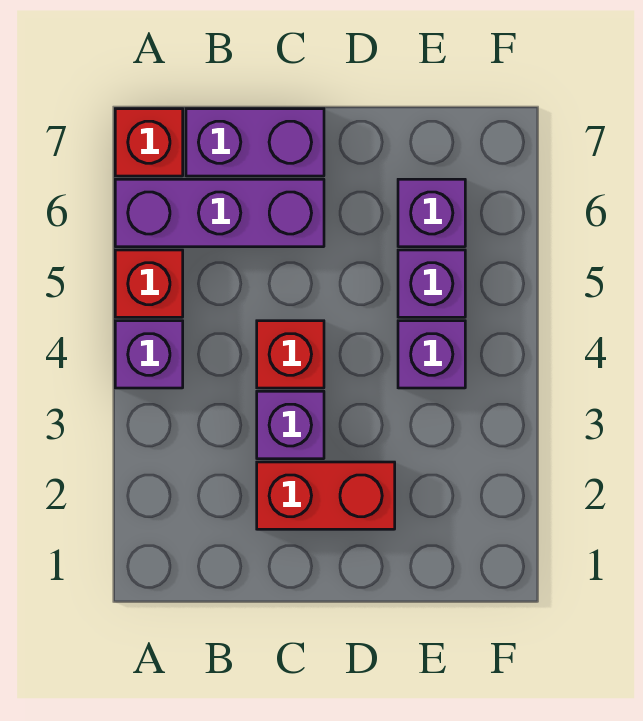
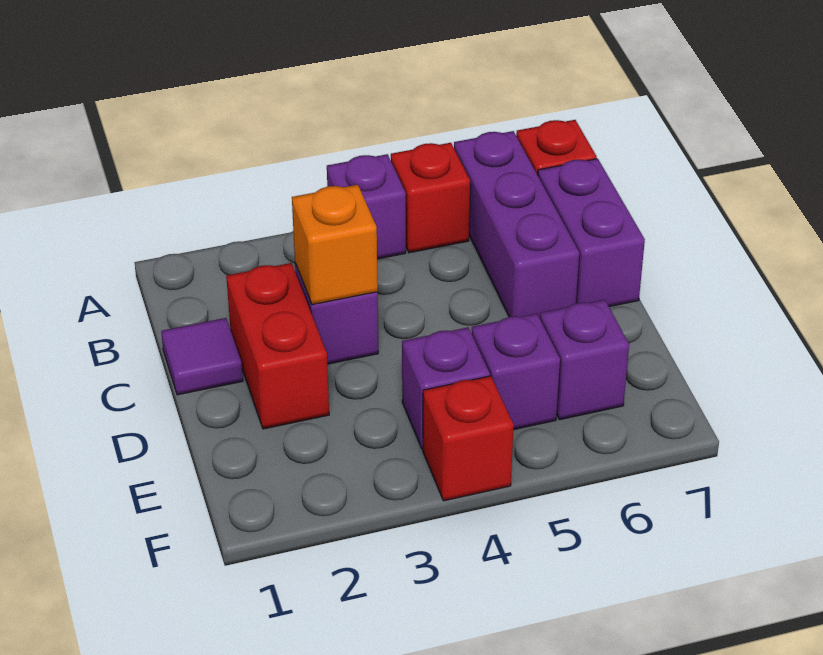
none -> purple 1x1 tile [161,318,243,395]
none -> orange 1x1 brick [292,185,378,305]
red 1x1 brick [257,321,324,388] -> red 1x1 brick moved to [423,376,514,501]

